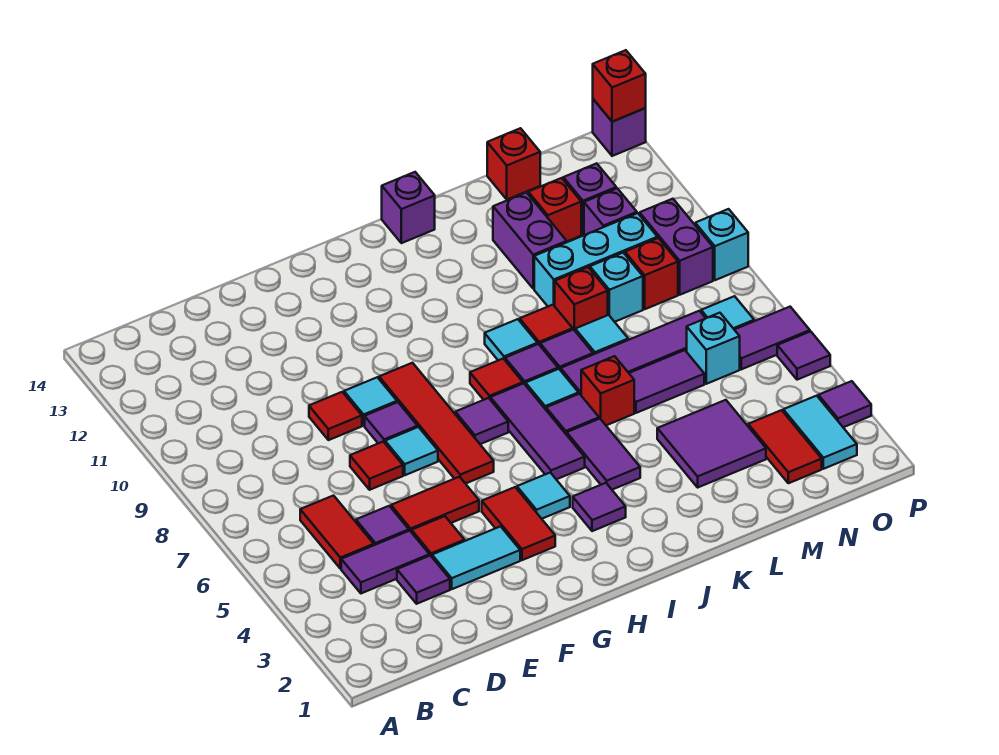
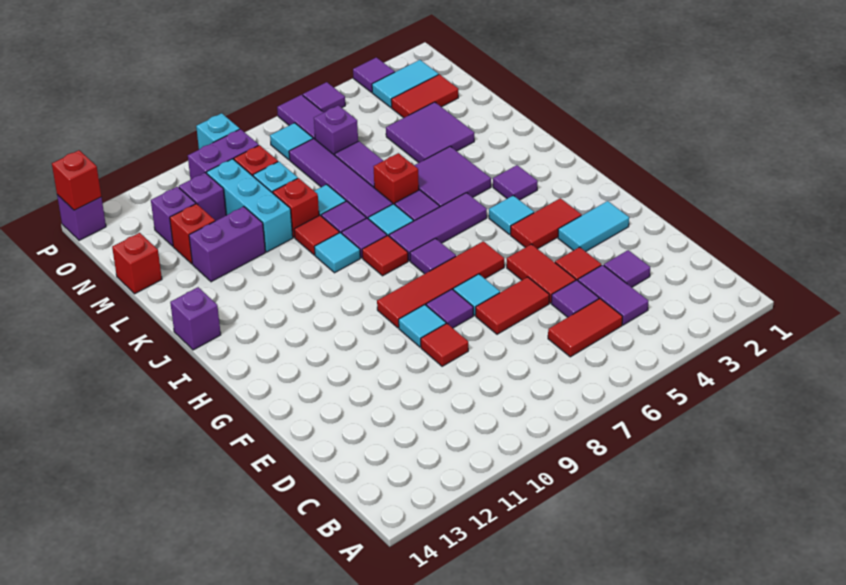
cyan 1x2 tile [432,527,520,589] -> cyan 1x2 tile turned to [558,201,629,252]
red 1x1 tile [350,442,403,490] -> red 1x2 tile [476,277,549,334]
purple 1x2 tile [567,419,640,490] -> purple 2x2 tile [414,146,491,207]
cyan 1x1 brick [687,313,740,384] -> purple 1x1 brick [314,105,358,155]

